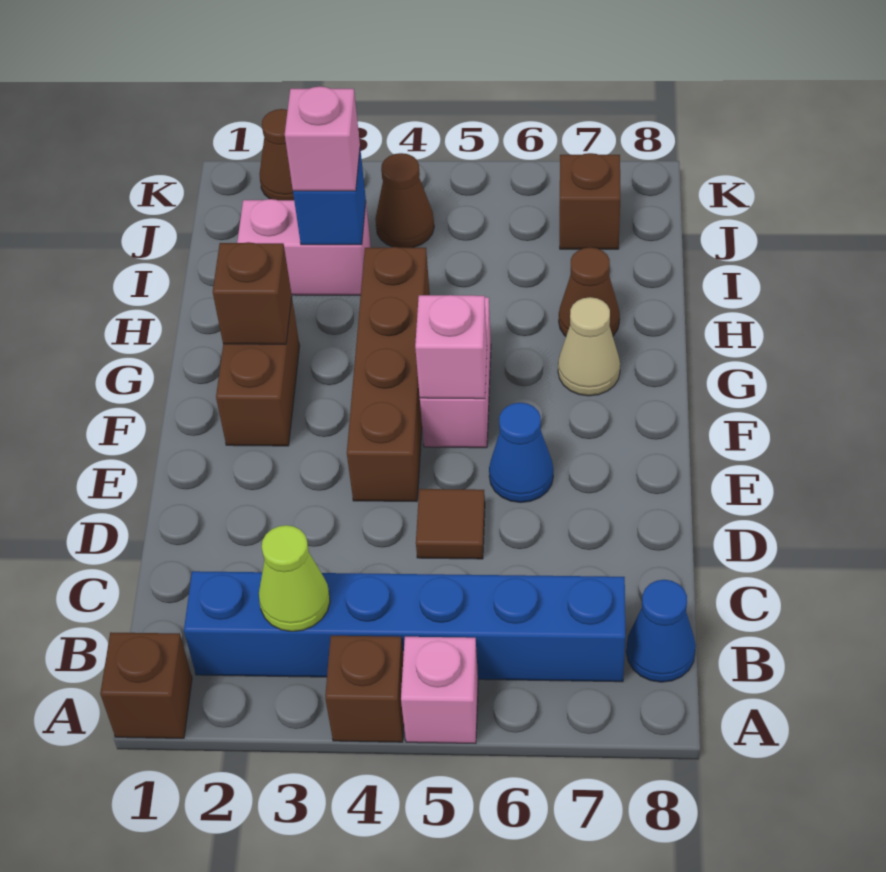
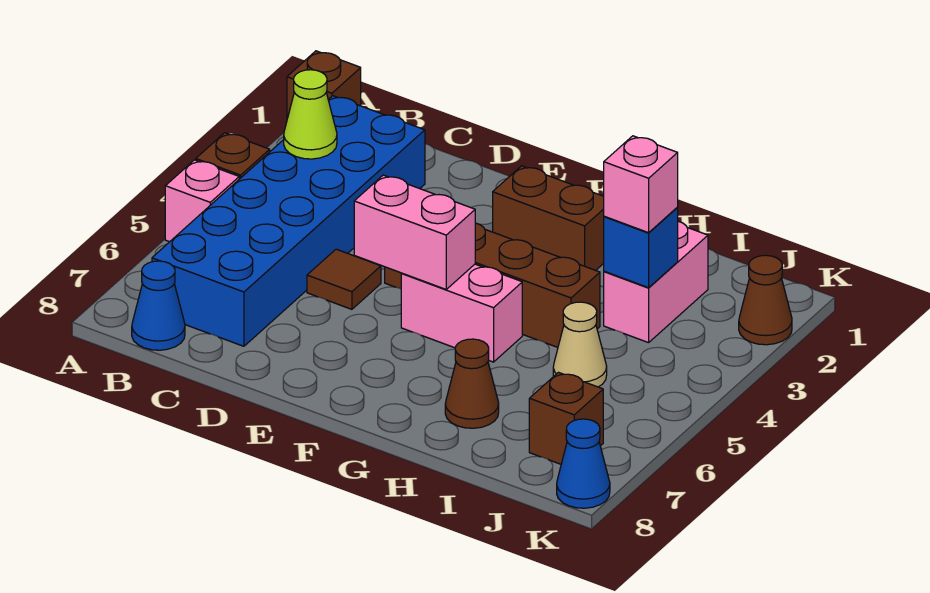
blue 1x6 brick [184,571,625,682] -> blue 2x6 brick [152,96,425,346]
blue 1x1 cone [489,403,553,503] -> blue 1x1 cone moved to [557,419,610,508]
pink 1x1 brick [415,295,487,399] -> pink 1x2 brick [354,175,475,289]
brown 1x1 brick [213,242,292,344] -> none
tan 1x1 cone [558,297,620,396] -> tan 1x1 cone moved to [553,302,607,387]
brown 1x1 cone [375,153,434,248] -> none

